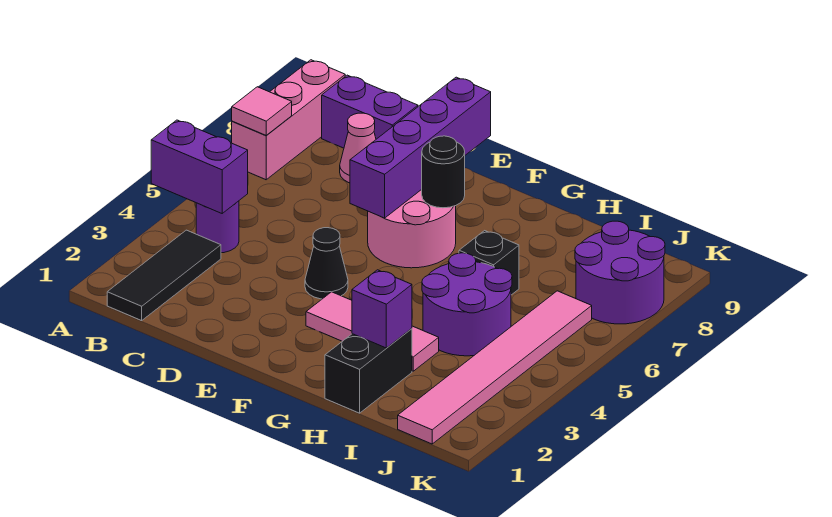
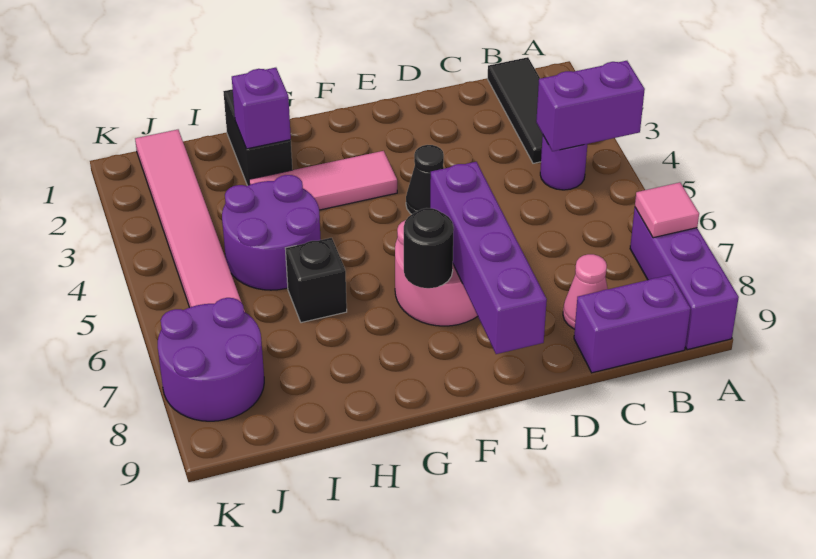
pink 1x3 brick [232,60,345,180] -> purple 1x3 brick [630,208,739,350]

